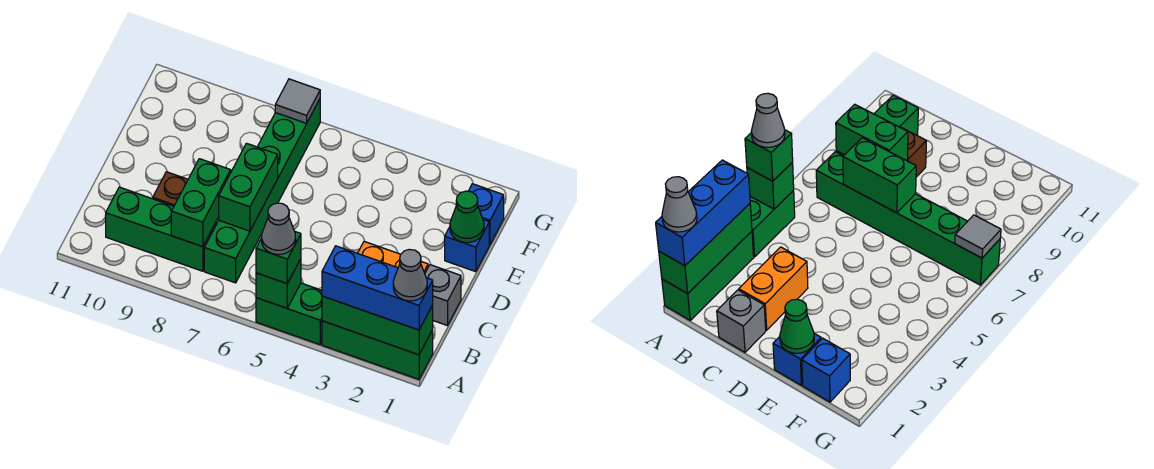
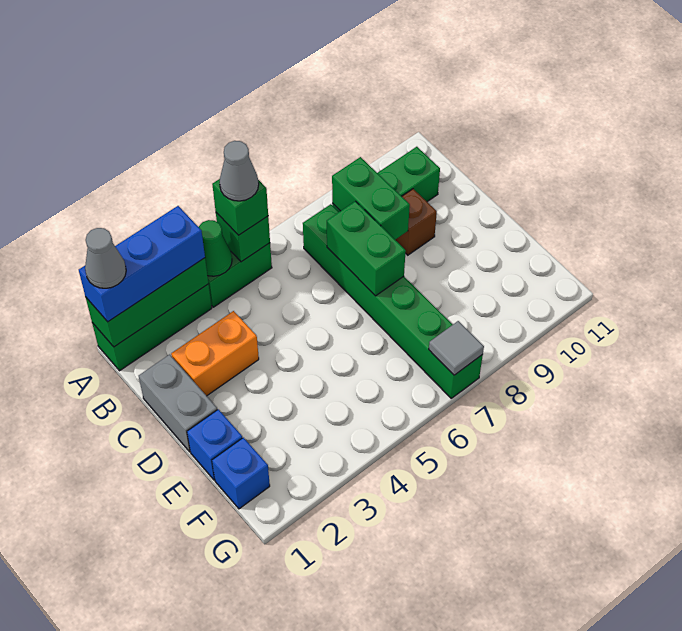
grey 1x1 brick [425,265,461,326] -> grey 1x2 brick [139,355,217,452]
green 1x1 cone [450,191,484,243] -> green 1x1 cone moved to [199,220,232,276]

